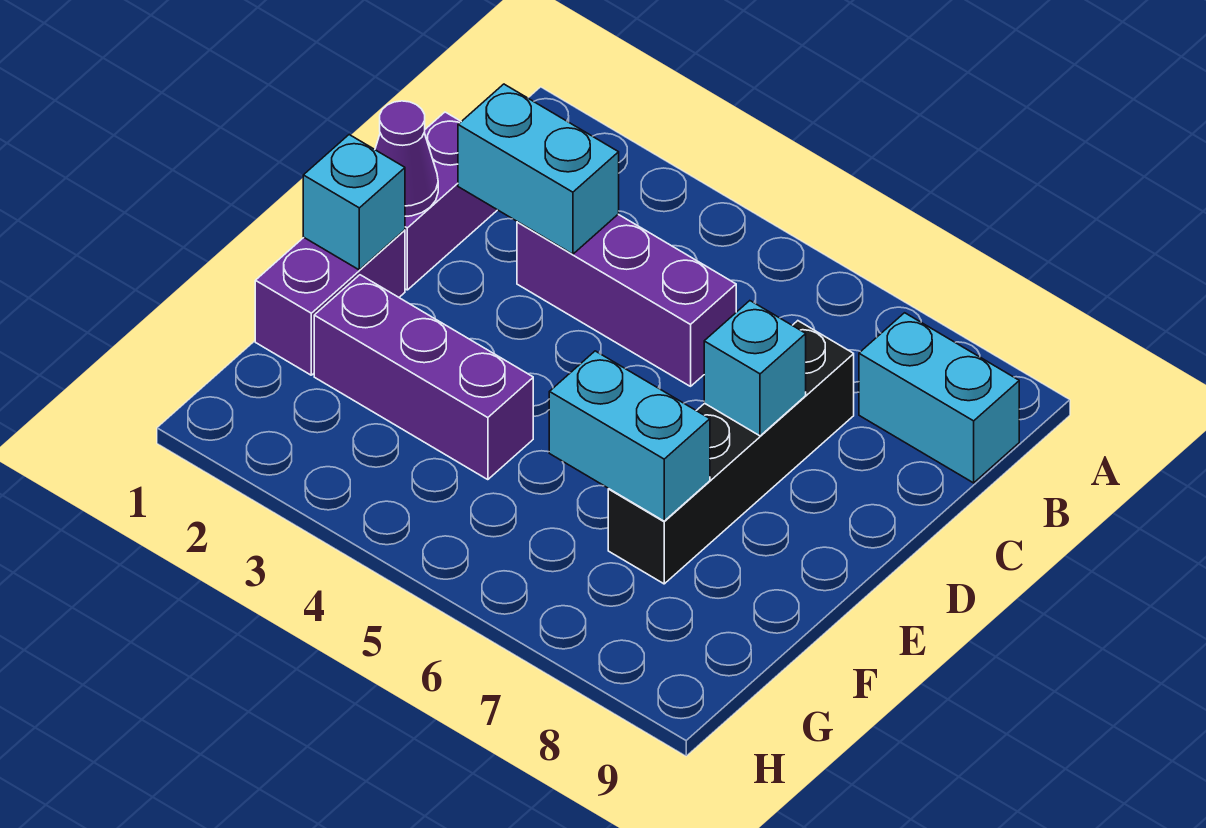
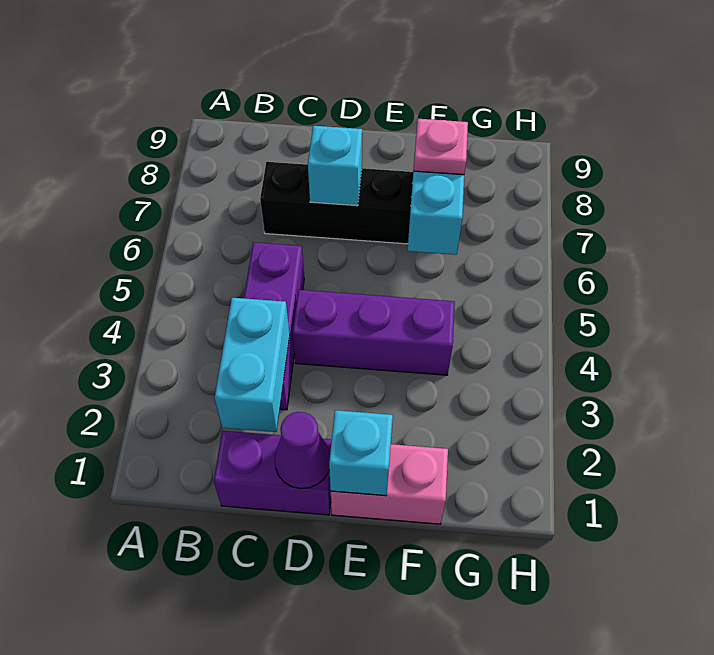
cyan 1x2 brick [859,313,1019,483] -> none
purple 1x2 brick [255,230,405,375] -> pink 1x2 brick [331,444,448,524]
purple 1x3 brick [314,275,533,480] -> purple 1x3 brick turned to [293,290,455,375]
none -> pink 1x1 plate [414,119,468,175]

